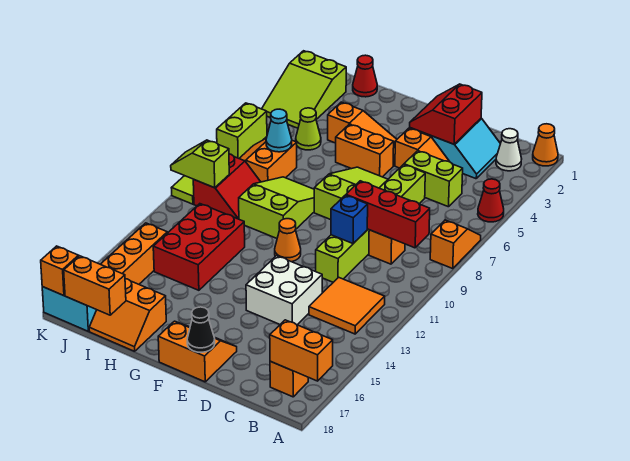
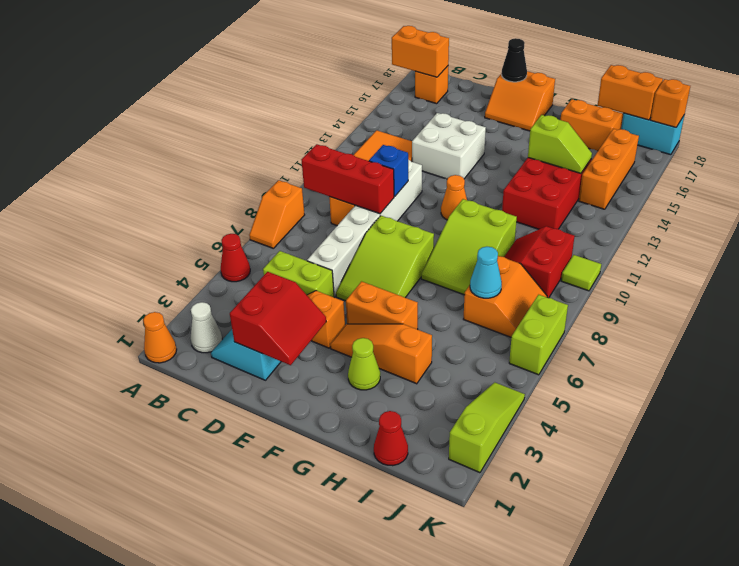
lime 1x6 brick [316,165,425,282] -> white 1x6 brick [307,160,422,297]
lime 1x1 cone [296,108,321,150] -> lime 1x1 cone moved to [348,338,380,390]
lime 2x3 slope [262,51,346,128] -> lime 1x3 slope [449,382,525,473]
lime 1x2 slope [171,140,229,188] -> lime 1x2 slope moved to [528,115,592,173]

